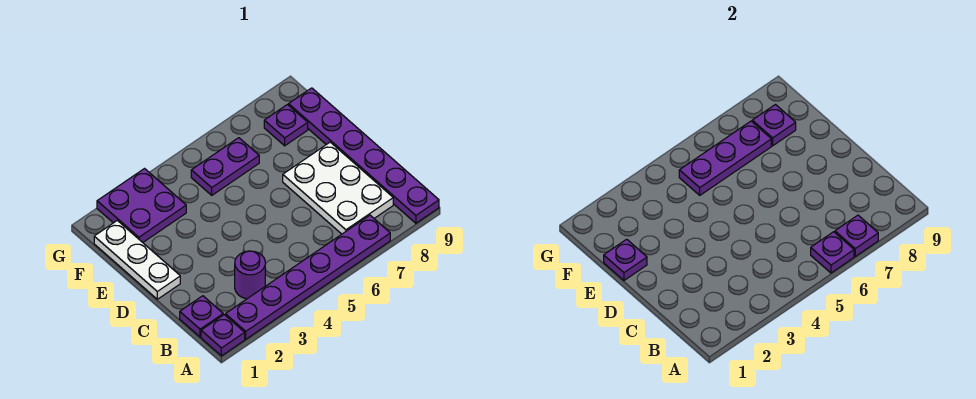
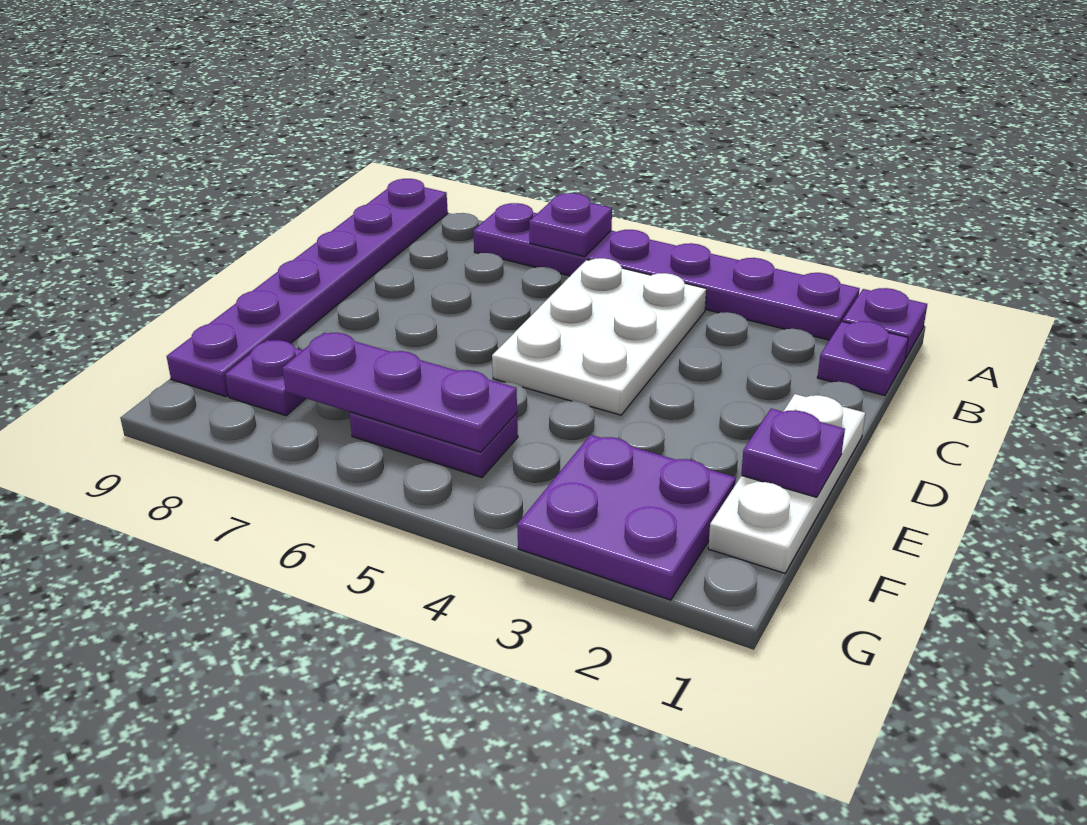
purple 1x1 plate [835,215,878,256] -> none
purple 1x1 round brick [235,251,265,299] -> none
white 2x3 plate [283,142,393,234] -> white 2x3 plate moved to [492,258,706,415]
purple 1x1 plate [752,105,796,146] -> none

